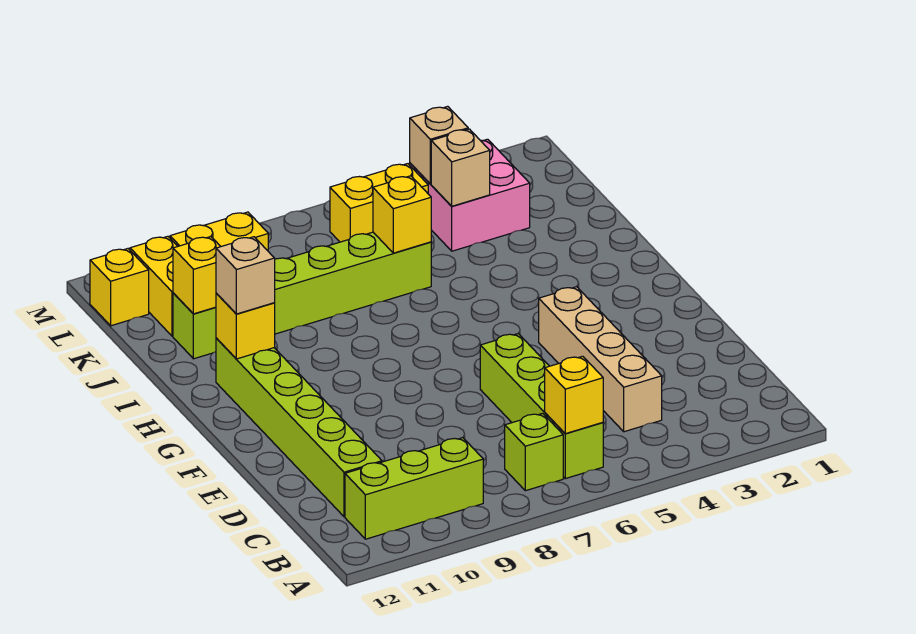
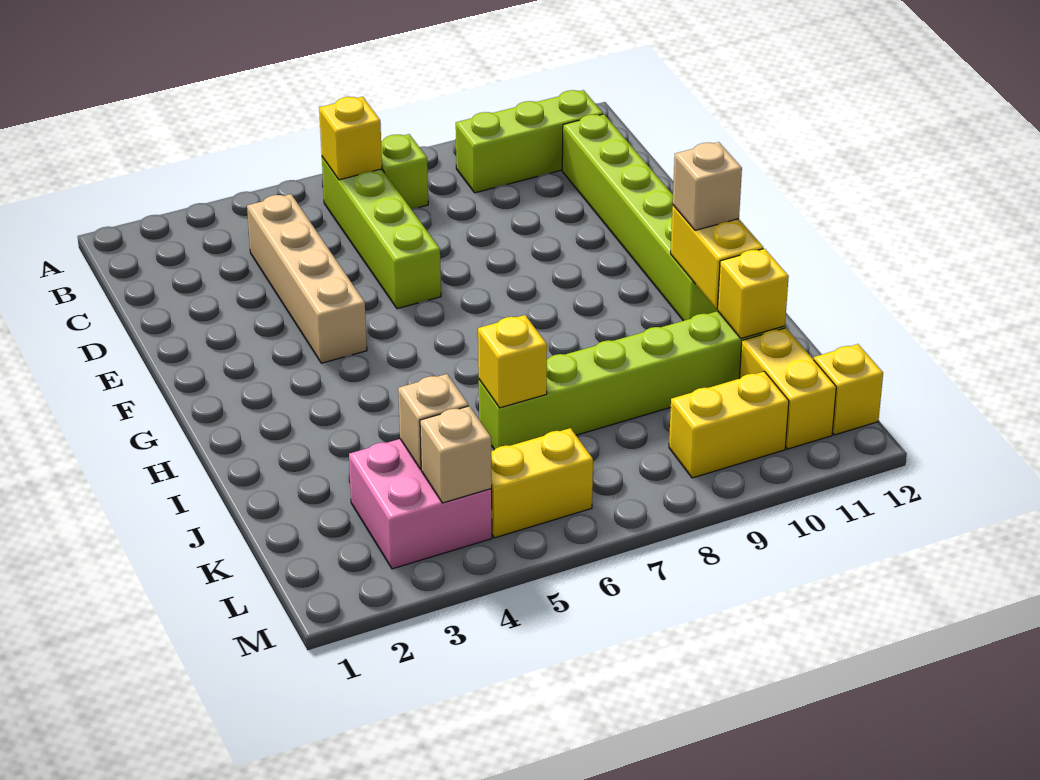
yellow 1x1 brick [216,293,275,359] -> yellow 1x2 brick [671,205,763,309]

